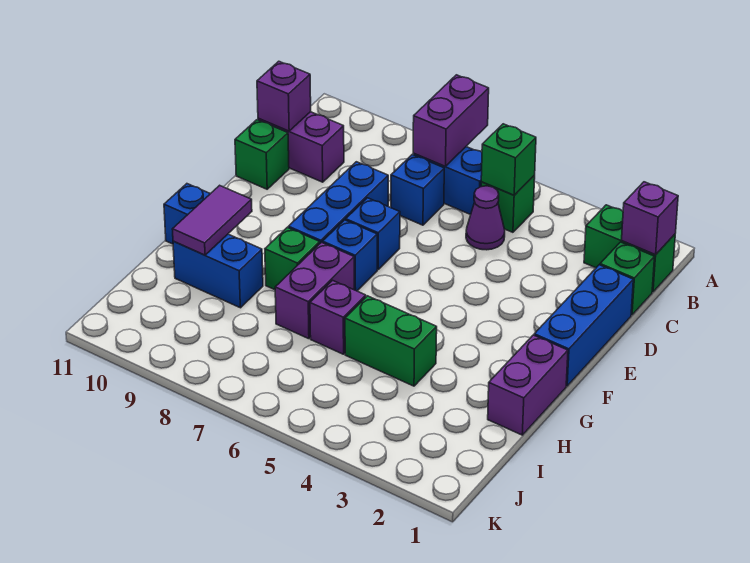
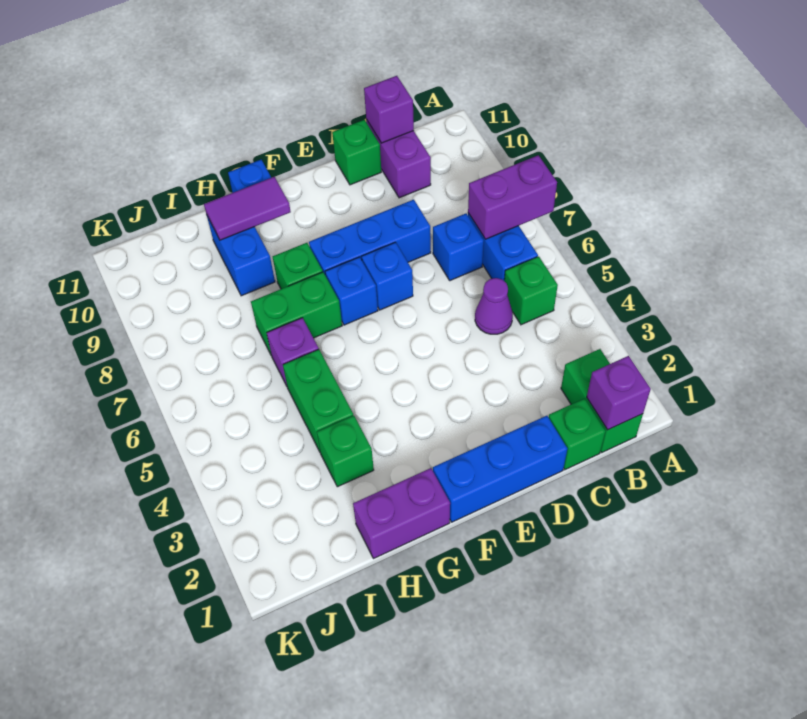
green 1x1 brick [481,124,536,195] -> green 1x1 brick moved to [317,416,374,487]
purple 1x2 brick [275,242,354,339] -> green 1x2 brick [251,272,342,356]

